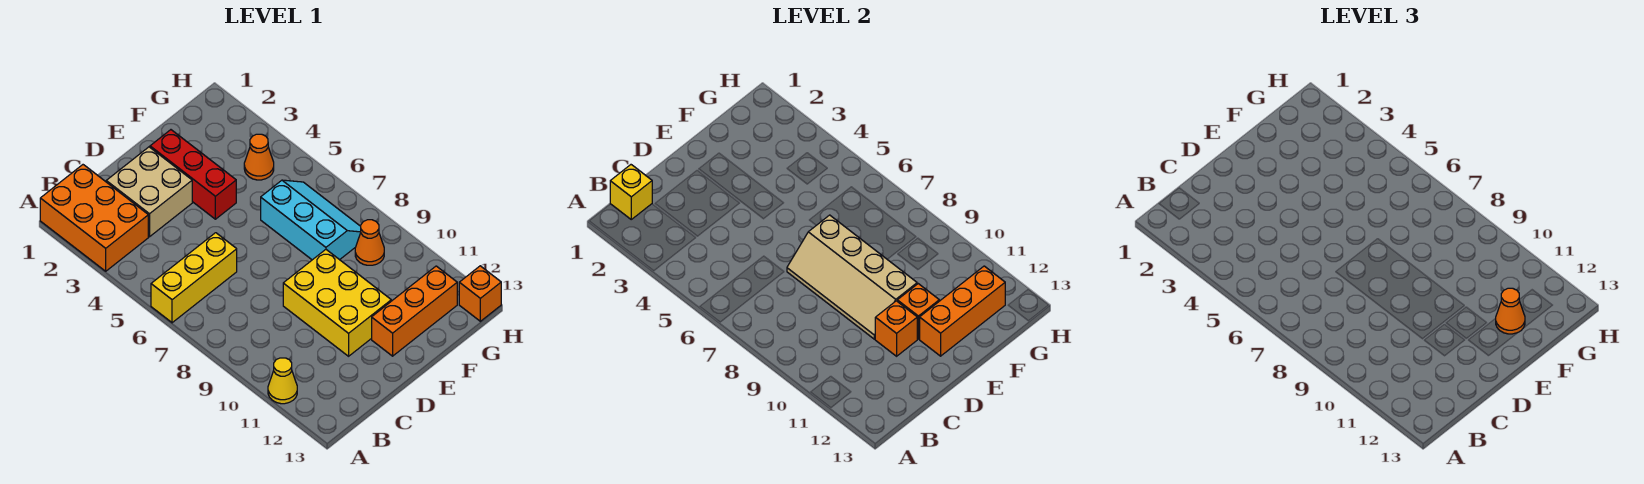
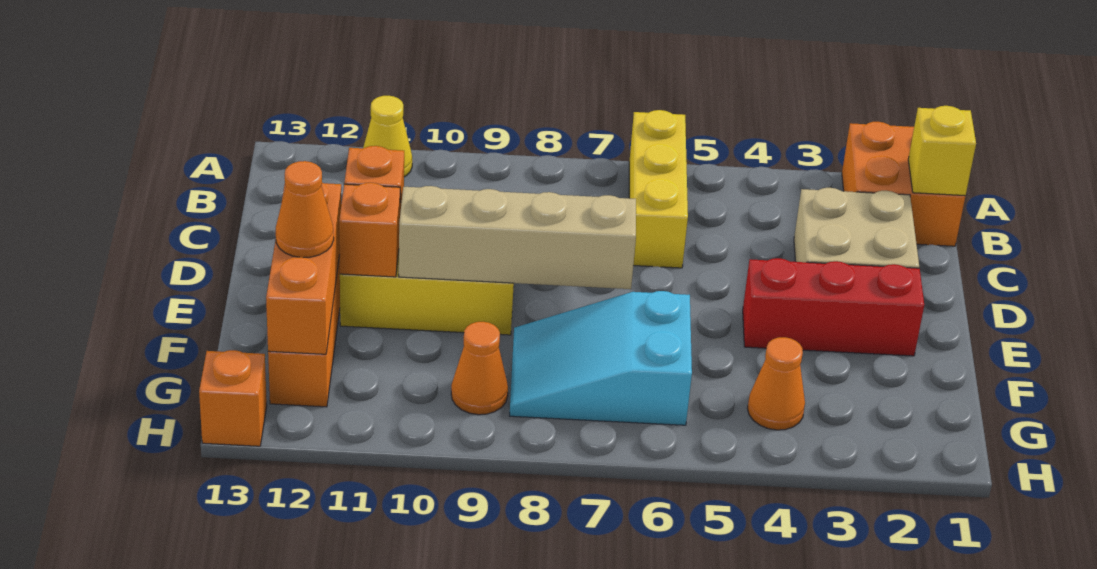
orange 2x3 brick [40,165,148,271] -> orange 2x2 brick [842,122,965,246]
cyan 2x3 slope [261,180,361,260] -> cyan 2x3 slope turned to [510,291,692,425]

